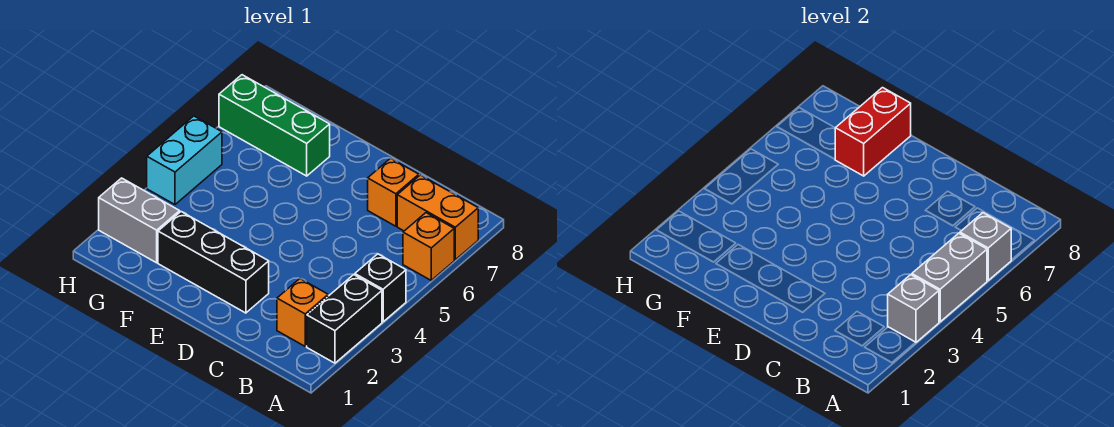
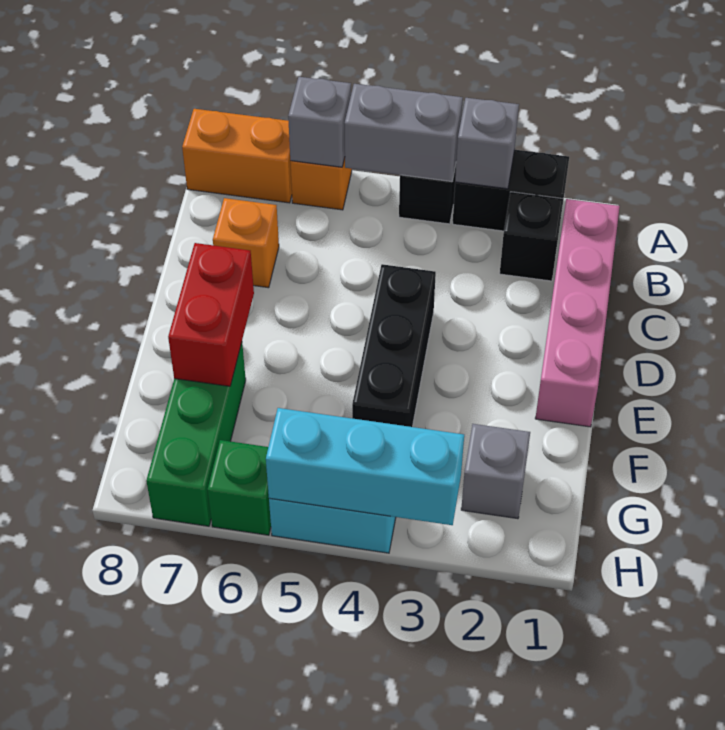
orange 1x2 brick [397,175,478,260] -> orange 1x2 brick turned to [182,109,292,203]
none -> pink 1x4 brick [535,199,620,427]
orange 1x1 brick [277,279,328,346] -> black 1x1 brick [500,192,563,281]
black 1x3 brick [158,212,269,313] -> black 1x3 brick moved to [352,264,436,427]
red 1x2 brick [835,88,911,176] -> red 1x2 brick turned to [168,243,254,386]
grey 1x2 brick [99,178,180,263] -> grey 1x1 brick [461,424,530,519]
none -> cyan 1x3 brick [266,408,464,525]
none -> green 1x1 brick [208,440,271,535]

